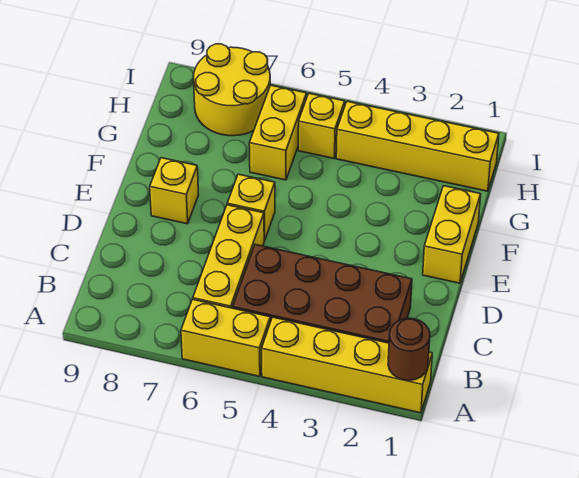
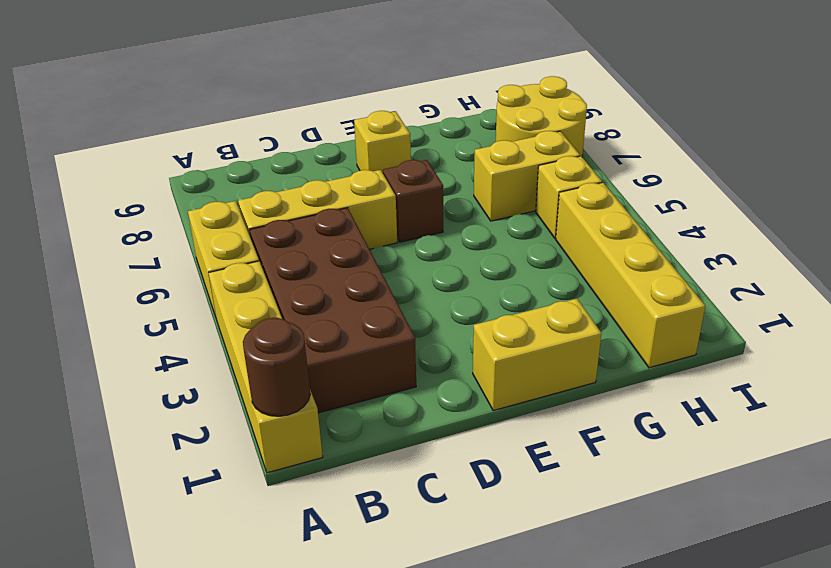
yellow 1x1 brick [227,174,275,240] -> brown 1x1 brick [383,160,443,242]

